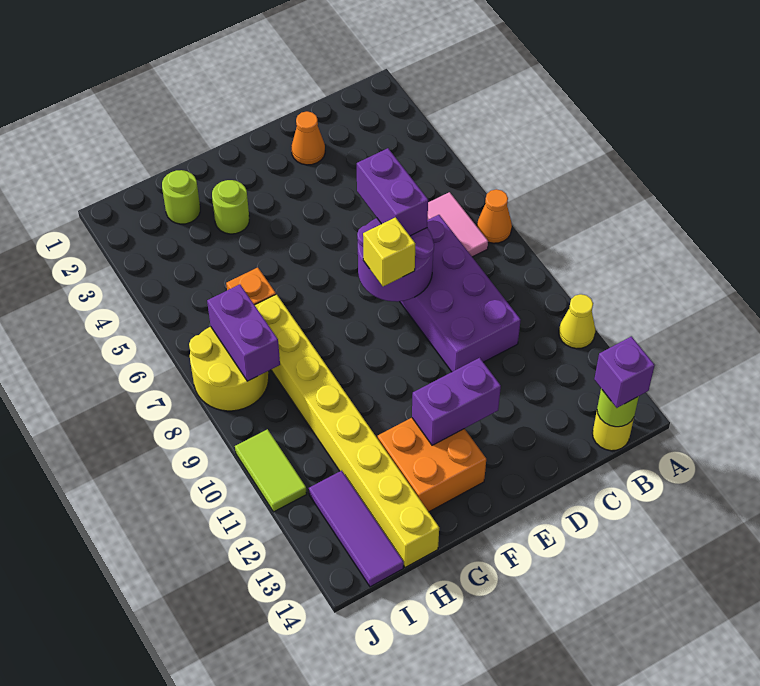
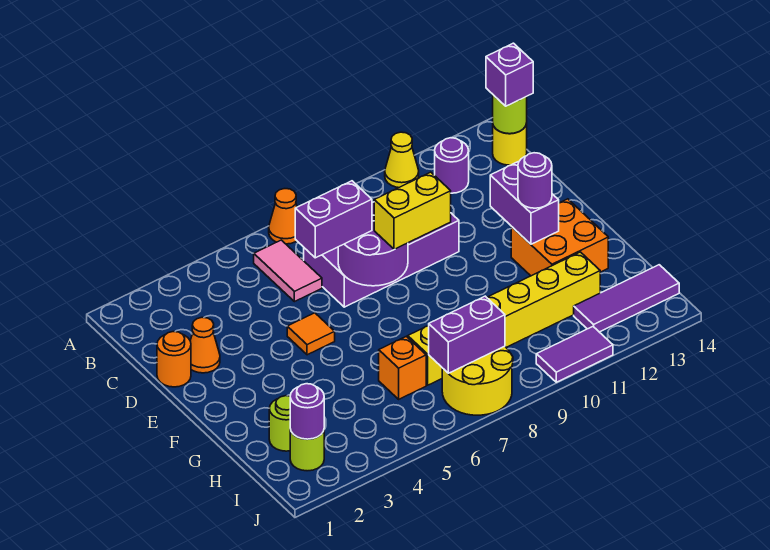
pink 1x2 tile [428,192,488,257] -> pink 1x2 tile turned to [254,240,322,302]
none -> purple 1x1 round brick [435,138,469,193]
none -> orange 1x1 round brick [157,332,191,387]
none -> orange 1x1 tile [287,313,335,355]
yellow 1x1 brick [363,217,415,286] -> yellow 1x2 brick [374,172,451,249]
none -> purple 1x1 round brick [518,153,552,208]
lime 1x1 round brick [212,180,249,234] -> lime 1x1 round brick moved to [290,429,324,471]
yellow 1x8 brick [255,294,439,568] -> yellow 1x6 brick [408,252,600,385]
none -> purple 1x1 round brick [290,384,324,439]
lime 1x2 tile [235,429,307,512] -> purple 1x2 tile [536,327,613,382]

